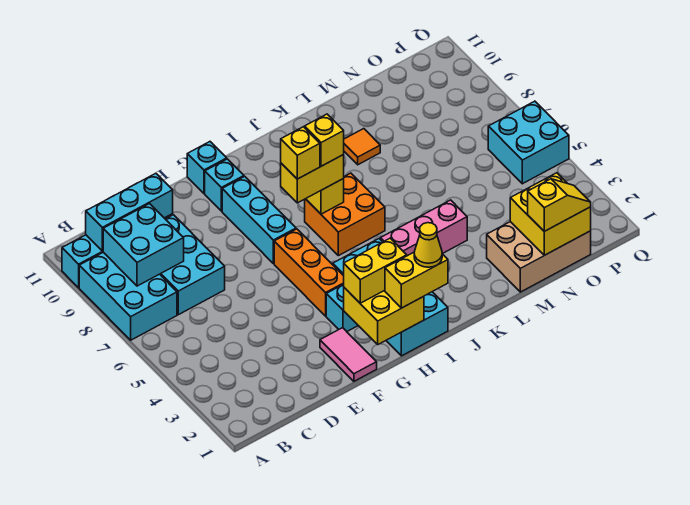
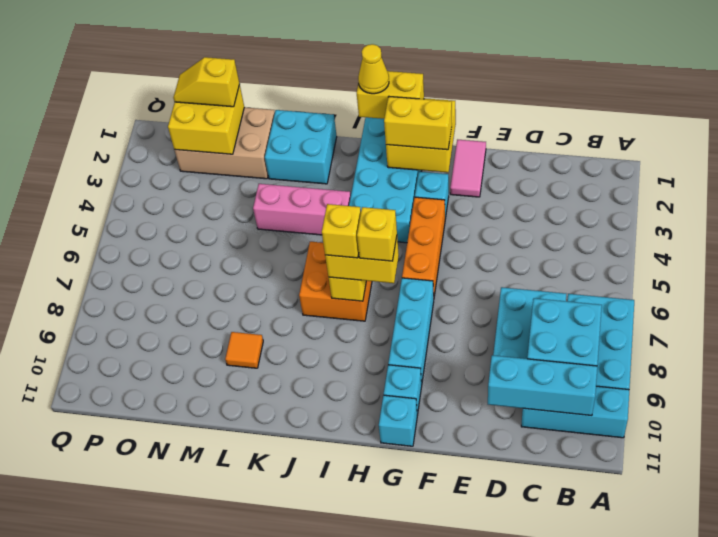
cyan 2x2 brick [488,101,569,184] -> cyan 2x2 brick moved to [265,110,337,184]

